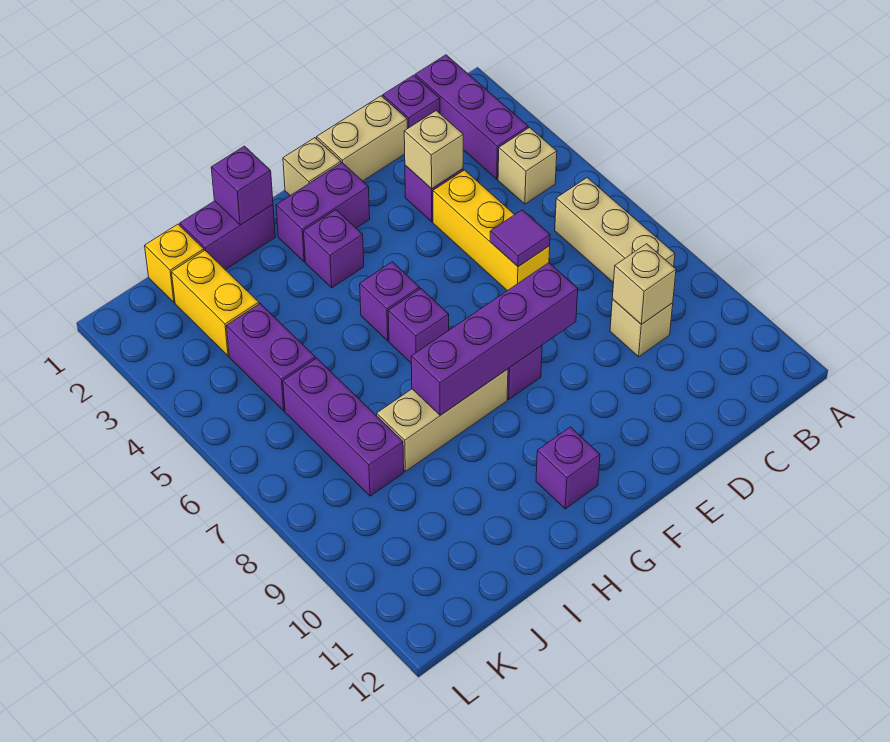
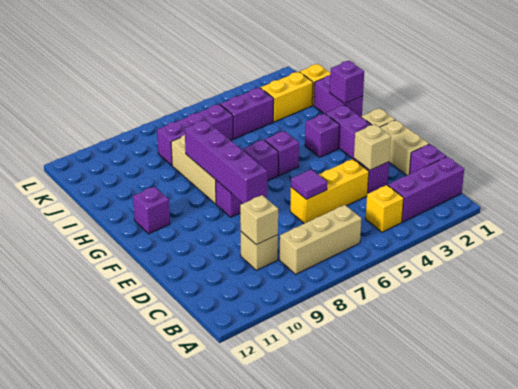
tan 1x1 brick [498,127,557,204] -> yellow 1x1 brick [366,185,404,232]

